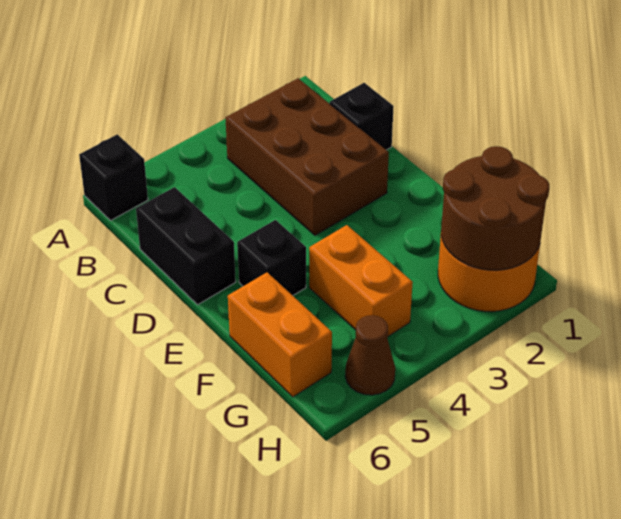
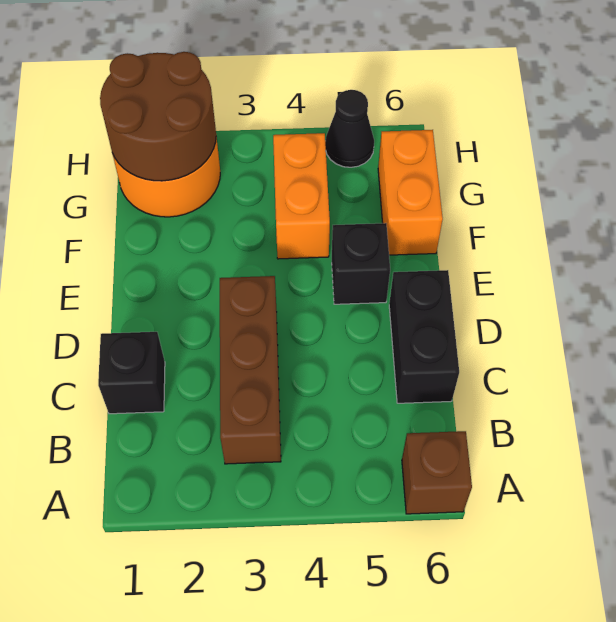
black 1x1 brick [79,134,148,221] -> brown 1x1 brick [402,431,472,514]
brown 2x3 brick [225,78,389,235] -> brown 1x3 brick [220,276,281,464]
brown 1x1 cone [345,315,395,395] -> black 1x1 cone [325,90,374,167]

